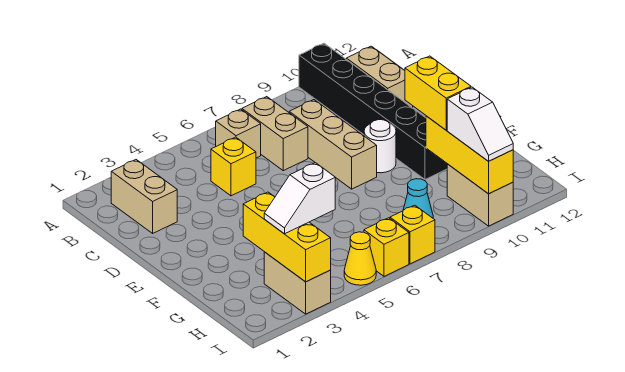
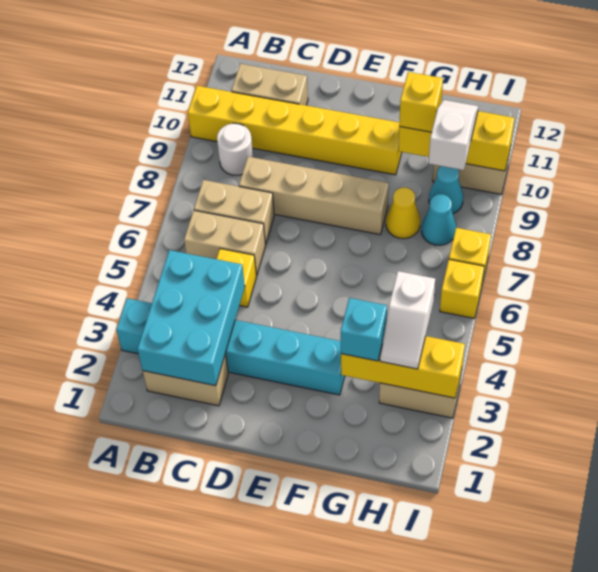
none -> cyan 1x6 brick [116,298,345,395]
black 1x6 brick [299,43,447,179] -> yellow 1x6 brick [188,86,402,175]
none -> cyan 2x3 brick [137,250,245,386]
tan 1x1 brick [216,109,261,158] -> tan 1x2 brick [184,210,265,276]
tan 1x3 brick [289,100,377,189] -> tan 1x4 brick [239,157,389,235]
white 1x1 round brick [364,120,396,173] -> white 1x1 round brick moved to [217,123,253,175]
yellow 1x2 brick [405,56,471,130] -> yellow 1x1 brick [399,72,443,132]
none -> cyan 1x1 brick [341,298,387,361]
none -> cyan 1x1 cone [429,166,463,214]
white 1x2 slope [447,87,513,161] -> white 1x2 slope turned to [428,100,478,170]
yellow 1x1 cone [344,232,376,285] -> yellow 1x1 cone moved to [386,187,420,239]

